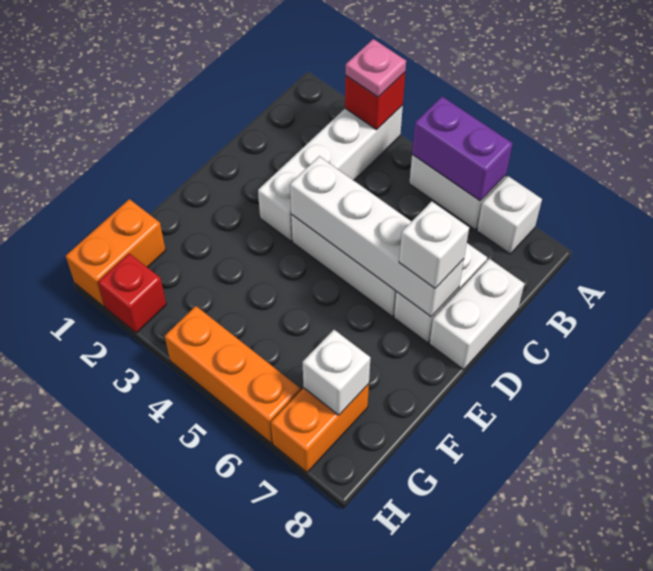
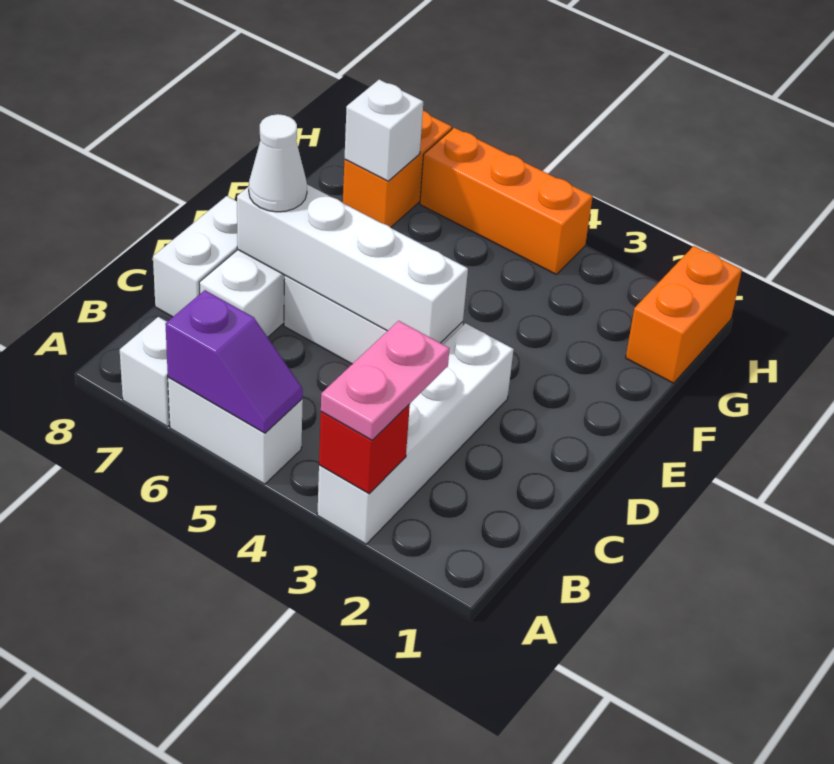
pink 1x1 plate [346,39,406,97] -> pink 1x2 plate [321,321,450,440]
purple 1x2 brick [412,97,513,201] -> purple 1x2 slope [165,290,303,433]
white 1x1 brick [399,201,469,288] -> white 1x1 cone [249,114,307,212]
red 1x1 brick [98,253,166,333] -> none

